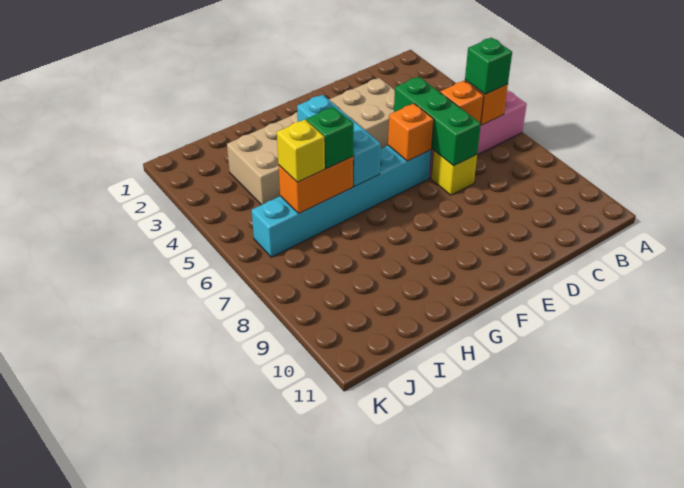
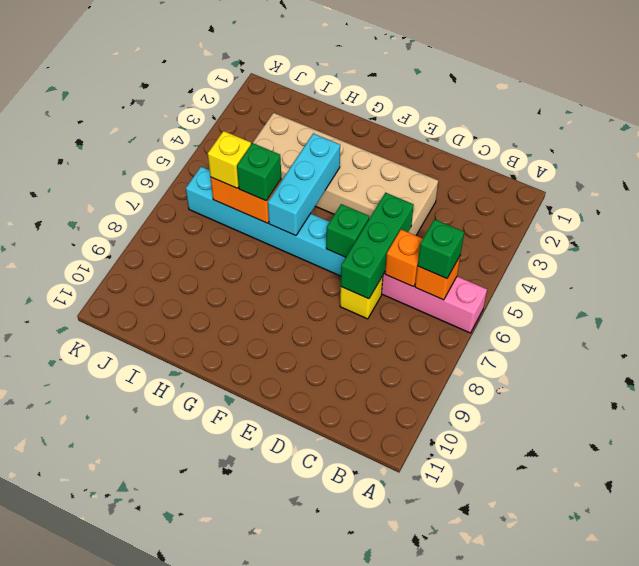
orange 1x1 brick [388,103,434,161] -> green 1x1 brick [326,204,369,257]

